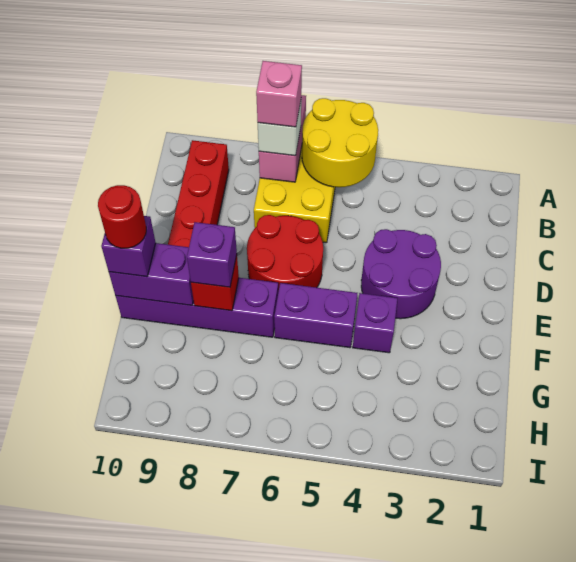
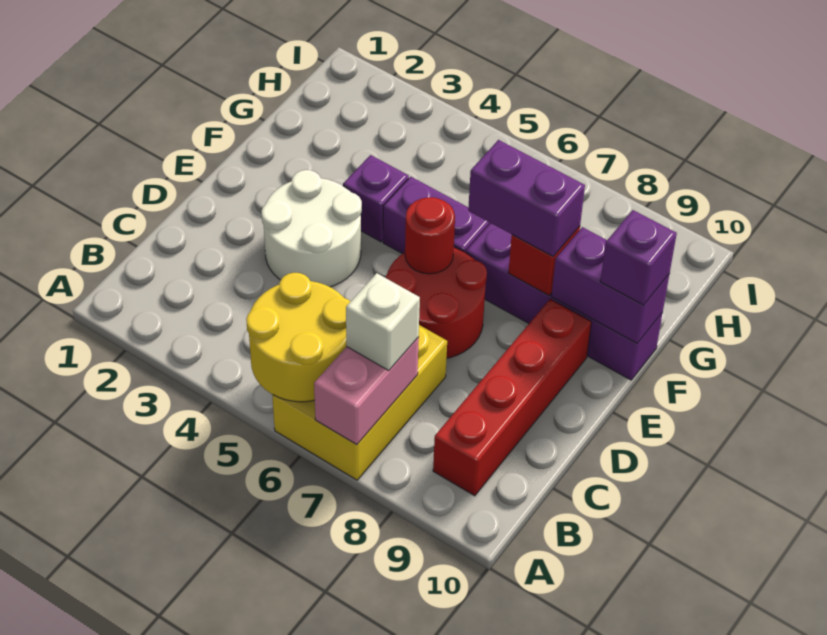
pink 1x1 brick [256,61,302,127] -> none
purple 2x2 round brick [361,229,441,319] -> white 2x2 round brick [261,170,362,287]
purple 1x1 brick [187,222,237,287] -> purple 1x2 brick [468,140,585,257]
red 1x1 round brick [98,185,146,248] -> red 1x1 round brick moved to [405,197,455,274]

